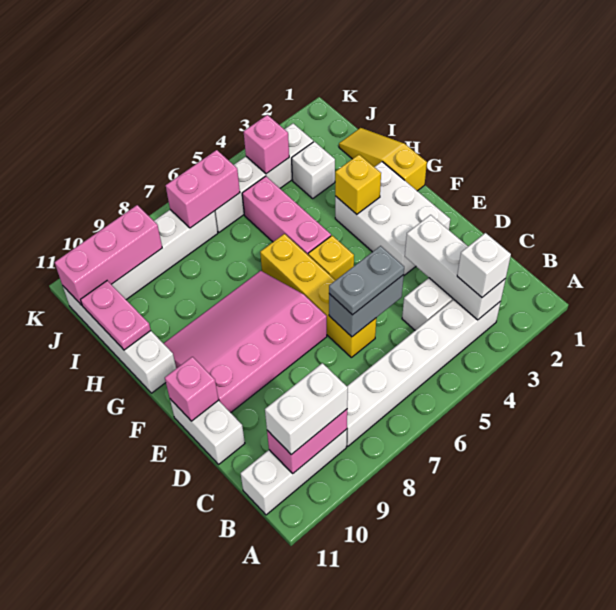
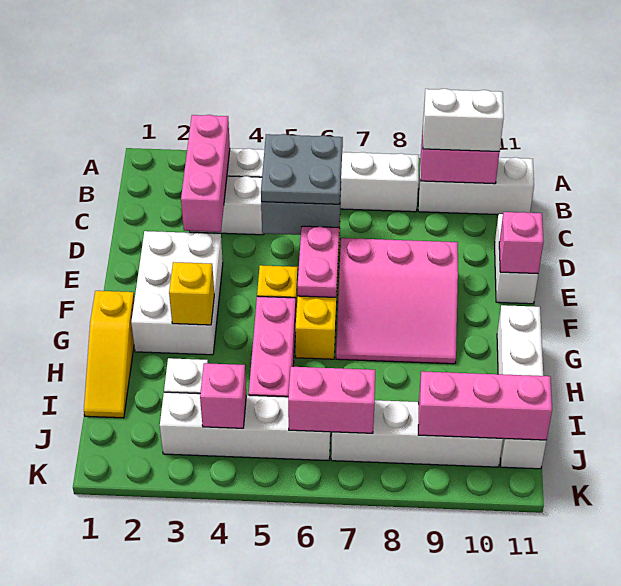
white 1x3 brick [405,215,506,320] -> pink 1x3 brick [181,115,230,232]
white 1x1 brick [457,233,511,297] -> none
grey 1x2 plate [329,246,404,315] -> grey 2x2 plate [261,134,343,204]
pink 3x4 slope [163,271,327,413] -> pink 3x3 slope [336,238,458,364]
pink 1x2 plate [81,281,151,350] -> pink 1x2 plate moved to [297,226,339,297]

